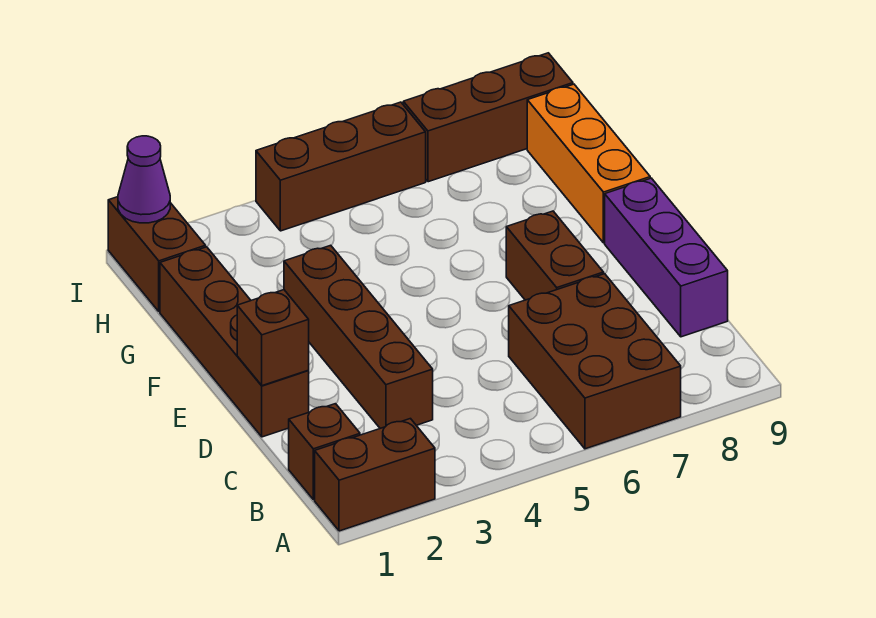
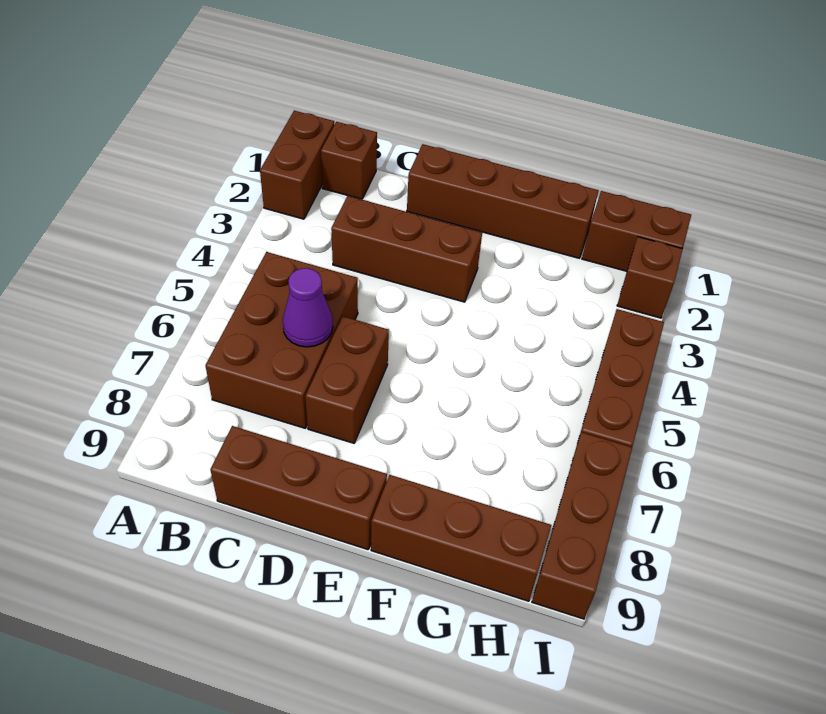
brown 2x3 brick [509,274,681,449] -> brown 2x3 brick turned to [205,252,358,428]
brown 1x4 brick [284,245,433,428] -> brown 1x3 brick [331,196,482,302]
purple 1x3 brick [605,178,728,337] -> brown 1x3 brick [210,426,387,550]
brown 1x1 brick [237,290,309,386] -> brown 1x1 brick moved to [617,237,683,318]
brown 1x2 brick [506,211,604,300] -> brown 1x2 brick turned to [305,316,389,443]
orange 1x3 brick [527,84,650,243] -> brown 1x3 brick [371,475,551,601]
purple 1x1 cone [118,136,170,223] -> purple 1x1 cone moved to [283,268,333,347]

